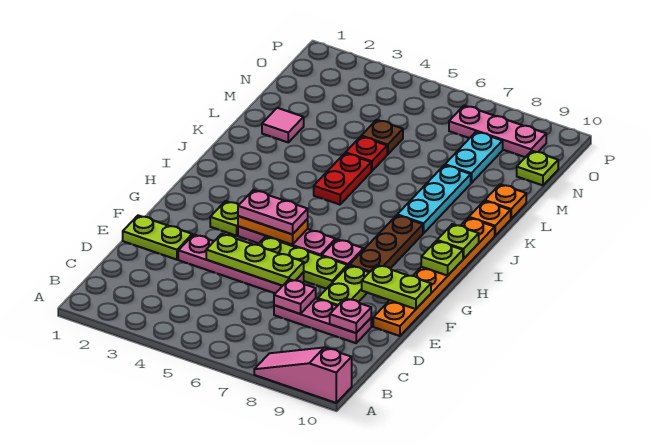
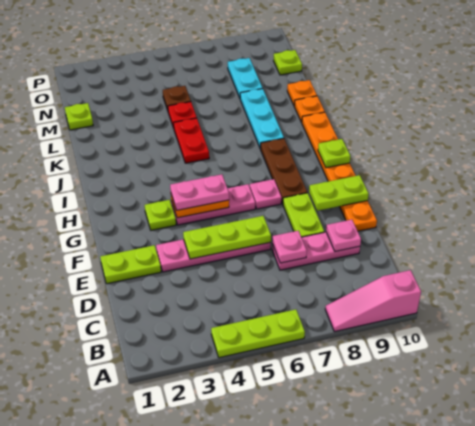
lime 1x3 plate [258,237,347,289] -> lime 1x3 plate moved to [211,309,305,358]
lime 1x1 plate [437,224,479,259] -> lime 1x1 plate moved to [65,103,93,130]
pink 1x1 tile [262,108,304,142] -> none
pink 1x3 plate [449,105,546,157] -> none

